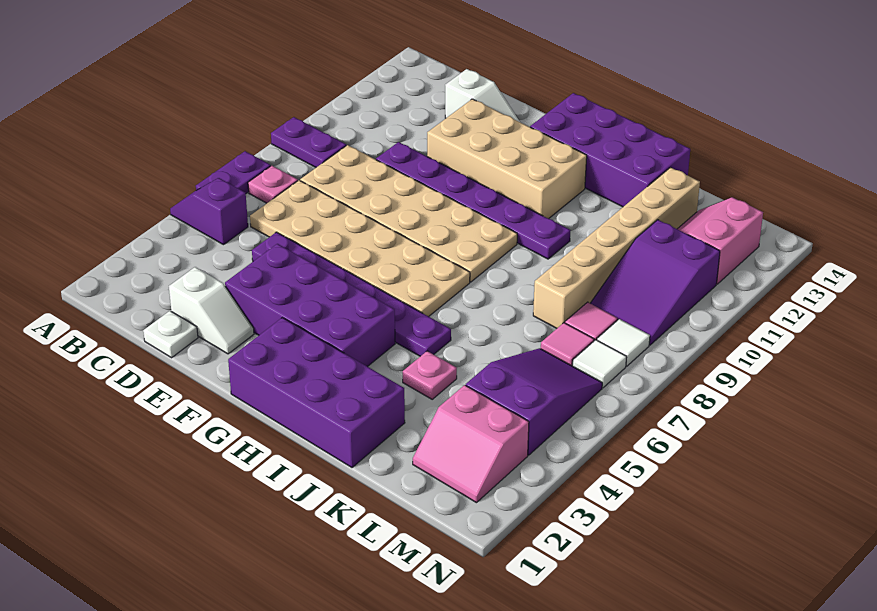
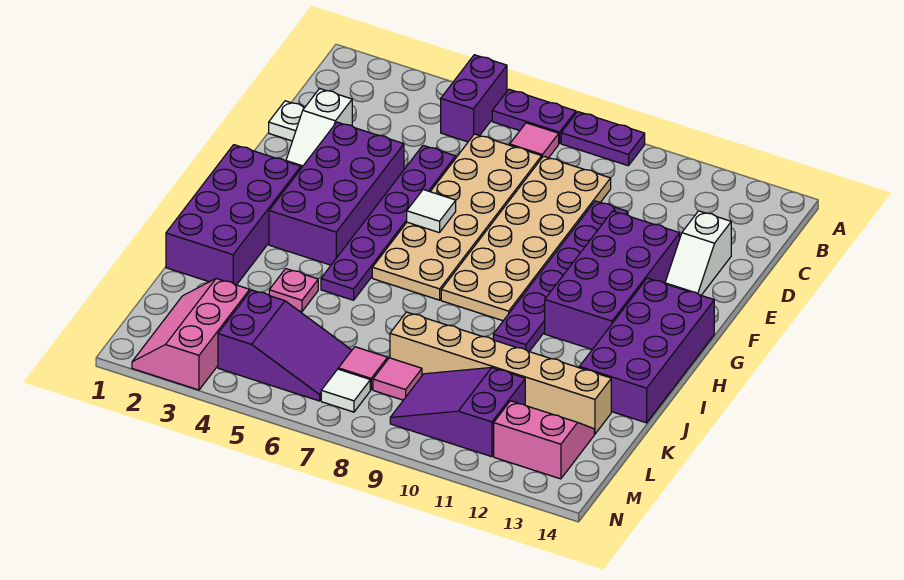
purple 1x2 slope [170,178,248,245] -> purple 1x2 brick [441,55,507,142]
purple 1x2 plate [271,117,346,167] -> purple 1x2 plate turned to [561,112,645,166]
pink 1x1 plate [248,166,298,203] -> pink 1x1 tile [510,123,559,158]
tan 2x4 brick [427,99,587,219] -> purple 2x4 brick [545,211,680,349]
pink 2x2 slope [413,385,529,503] -> pink 2x3 slope [132,279,250,390]
white 1x1 tile [597,319,650,366] -> white 1x1 tile moved to [407,190,456,233]

